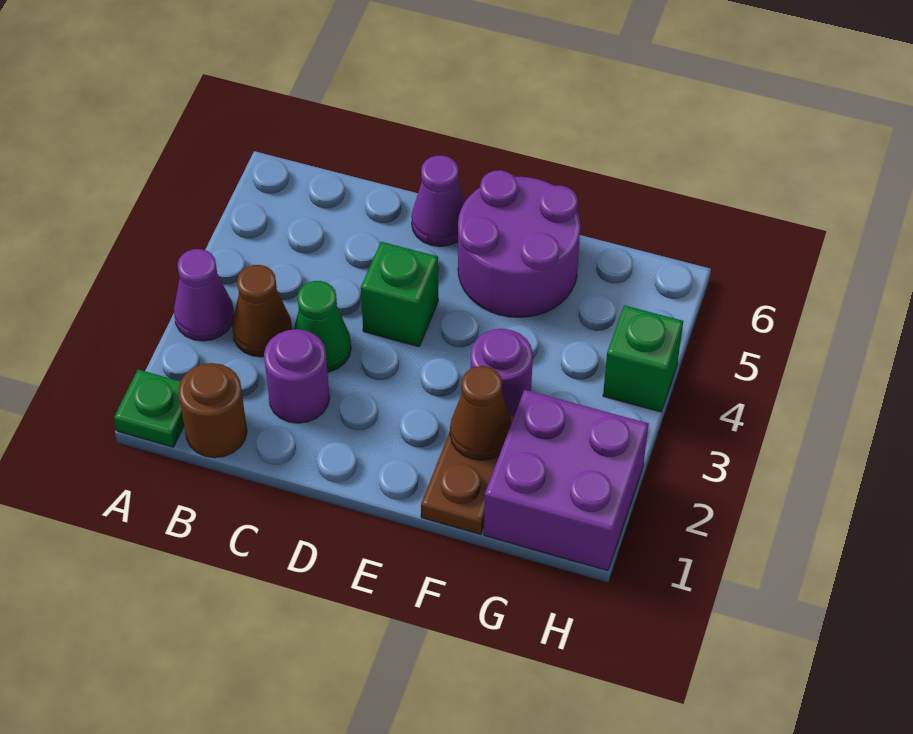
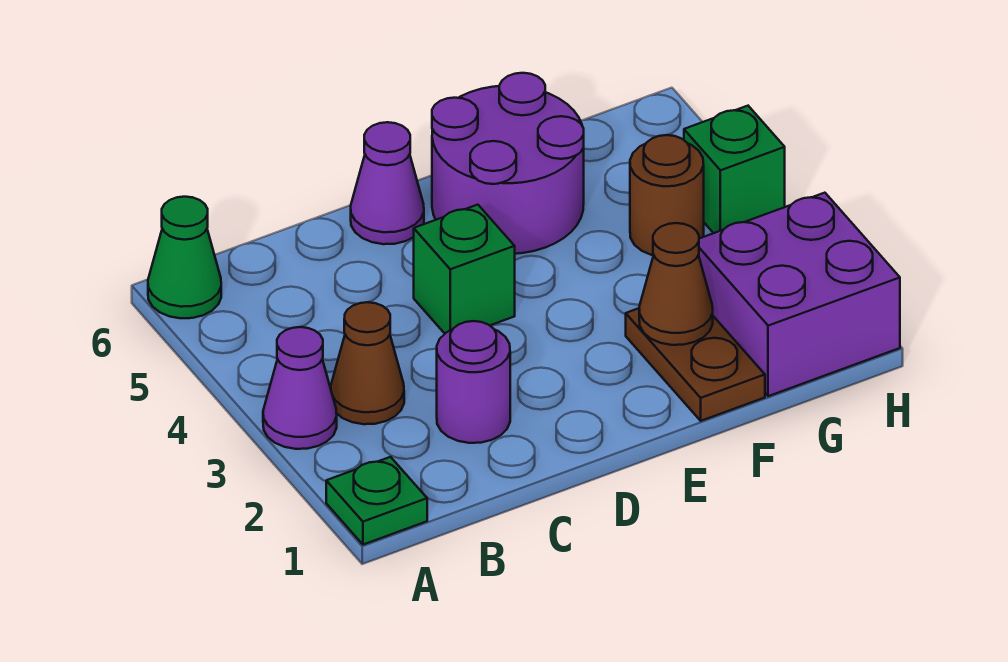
brown 1x1 round brick [178,363,247,458] -> brown 1x1 round brick moved to [630,135,704,255]
green 1x1 cone [294,281,351,372] -> green 1x1 cone moved to [148,197,221,318]
purple 1x1 round brick [470,329,533,416] -> none

